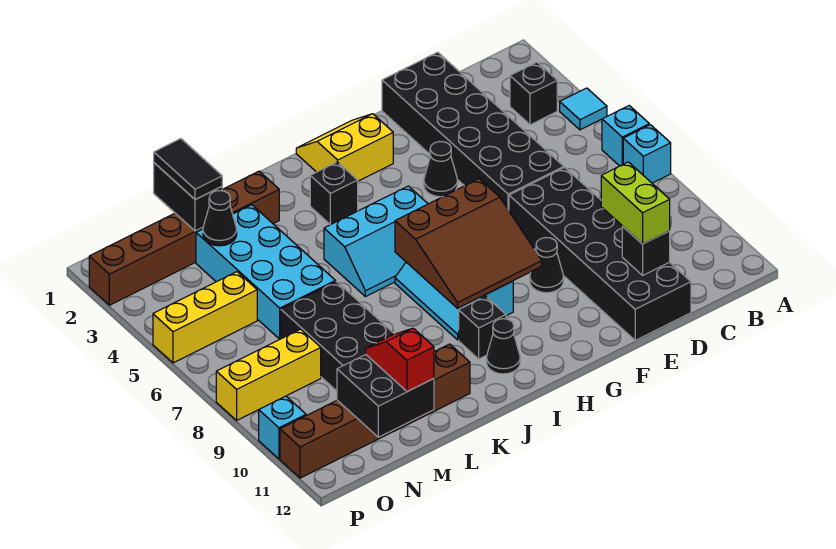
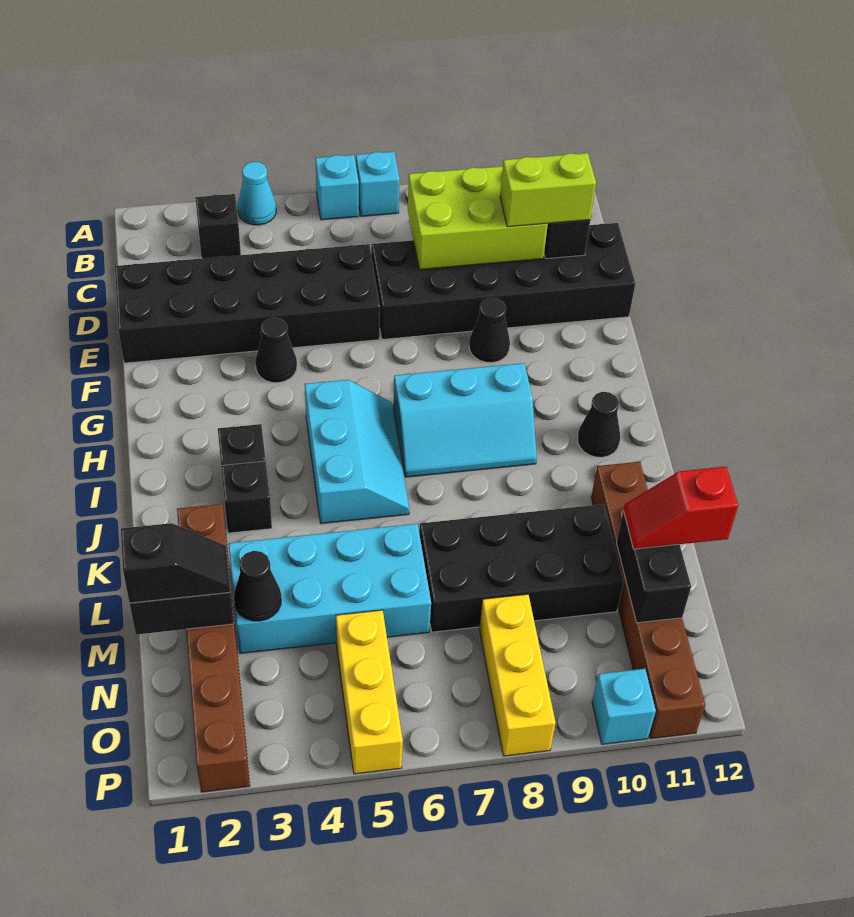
cyan 1x1 tile [560,88,607,130] -> cyan 1x1 cone [238,162,276,225]
none -> lime 2x3 brick [408,166,548,270]
yellow 2x2 slope [296,114,393,181] -> none
brown 3x3 slope [395,179,542,308] -> none
black 1x1 brick [459,296,506,359] -> black 1x1 brick moved to [221,461,272,533]
black 1x2 tile [154,139,222,200] -> black 1x2 slope [121,523,230,603]
black 2x2 brick [337,355,434,437] -> black 1x2 brick [616,511,691,623]

